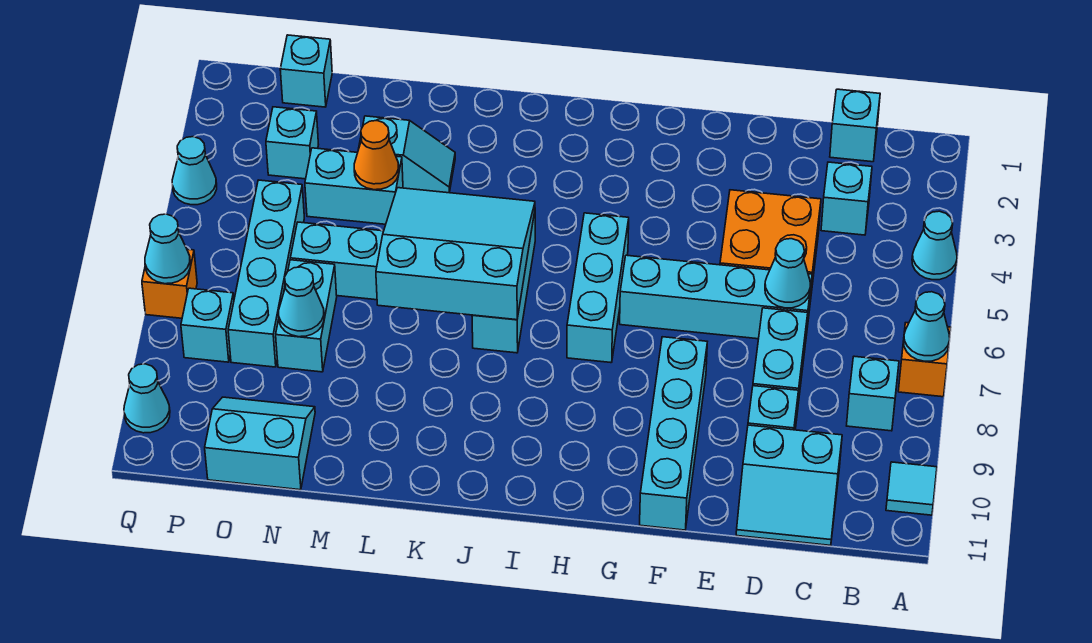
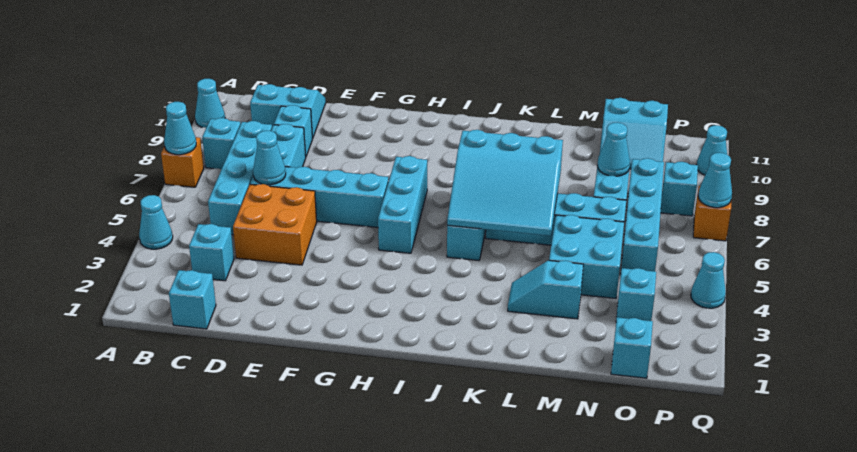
cyan 1x1 tile [886,462,937,515] -> cyan 1x1 cone [195,79,225,128]
cyan 1x4 brick [640,337,707,530] -> cyan 1x4 brick moved to [208,121,272,235]
cyan 1x2 brick [305,148,403,224] -> cyan 2x2 brick [549,215,624,298]
orange 1x1 cone [354,121,399,190] -> none

